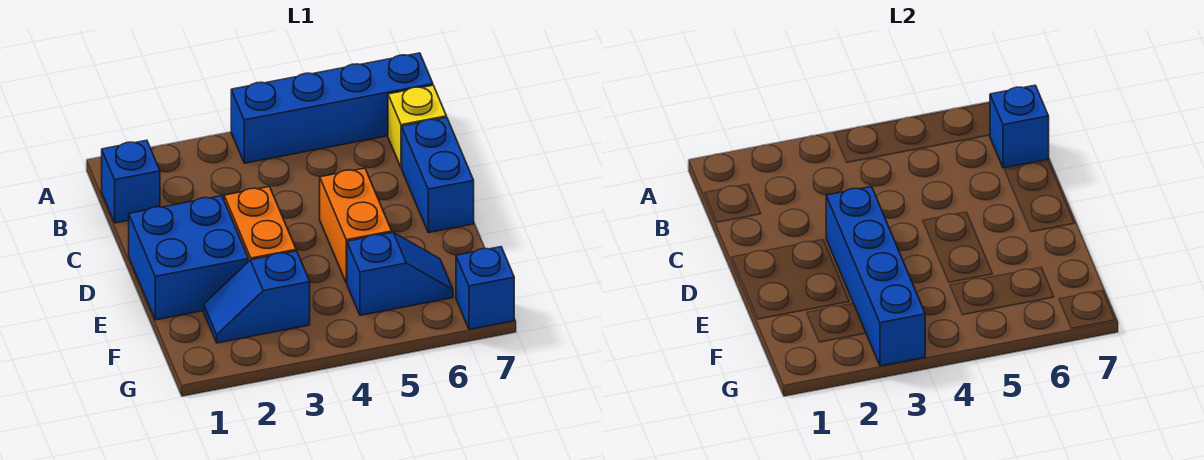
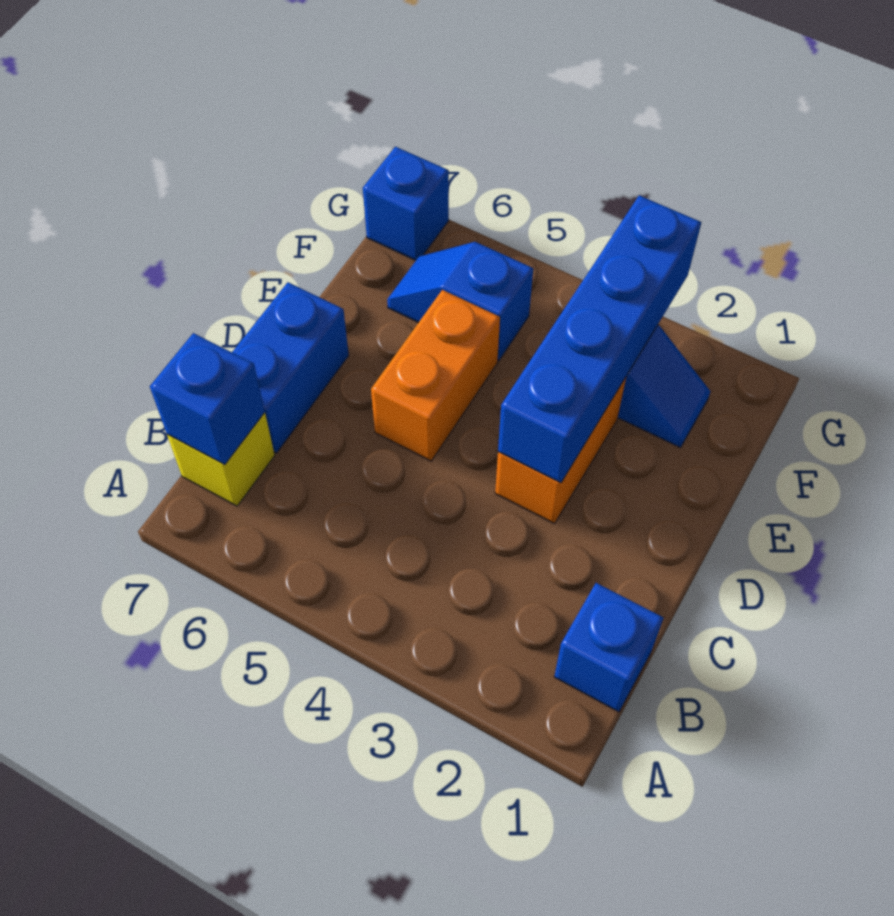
blue 1x4 brick [231,53,433,163] -> none
blue 2x2 brick [129,196,248,320] -> none

